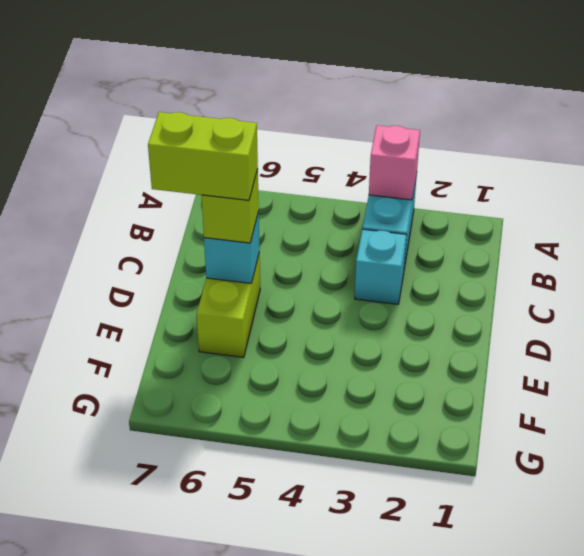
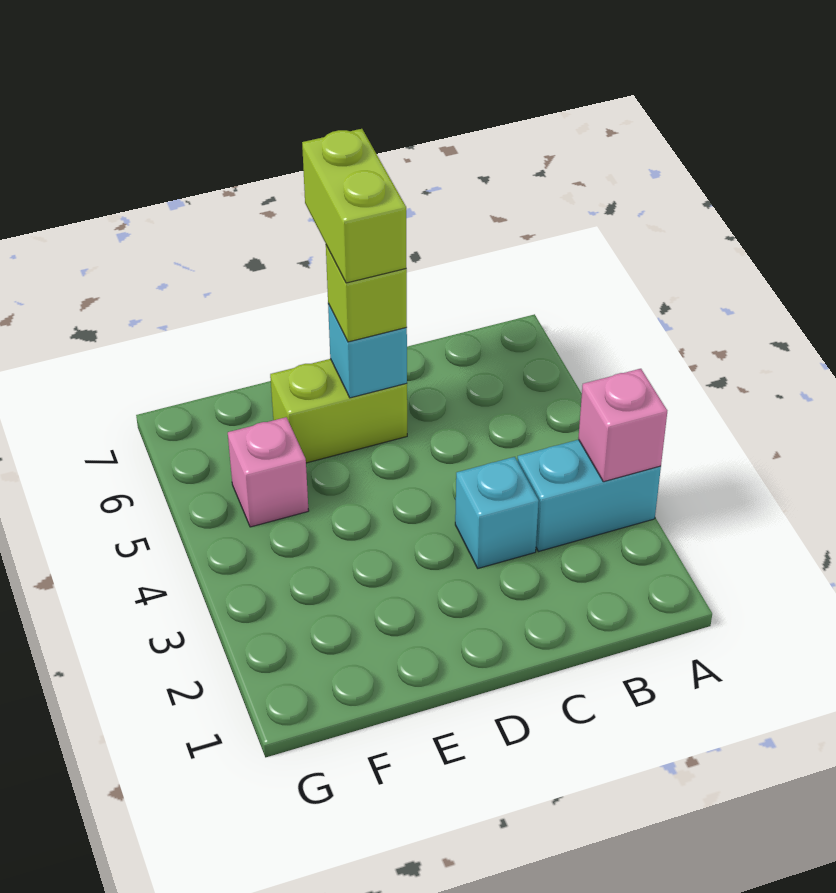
none -> pink 1x1 brick [228,417,309,527]

